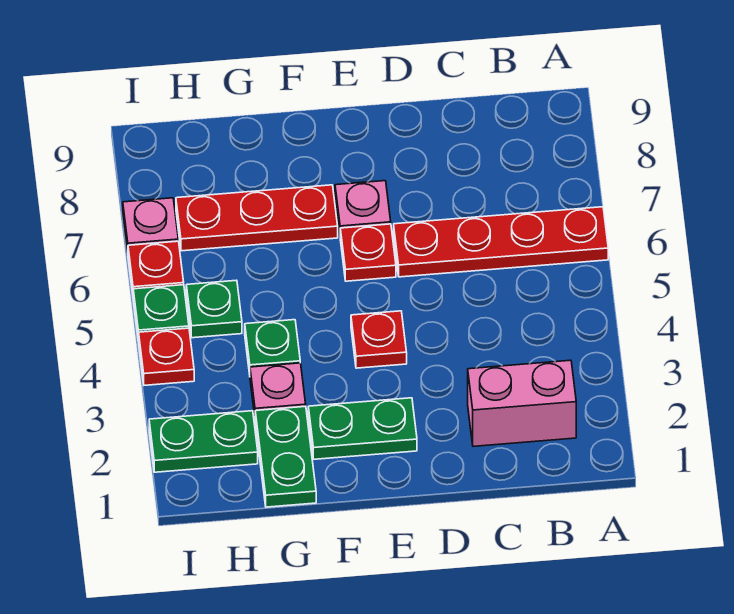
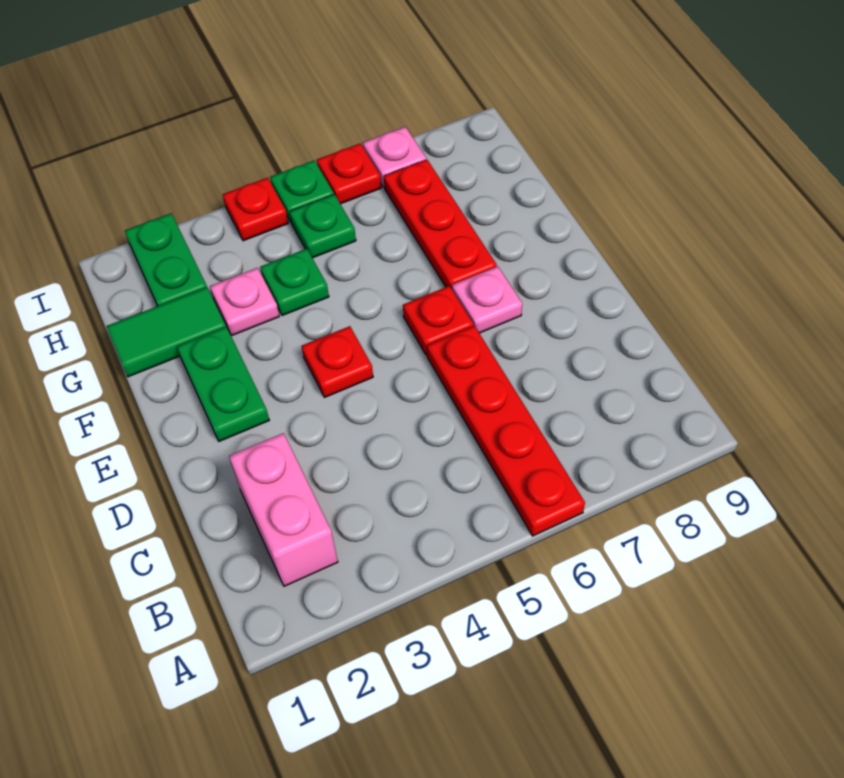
green 1x2 plate [255,406,316,507] -> green 1x2 tile [106,287,226,377]

